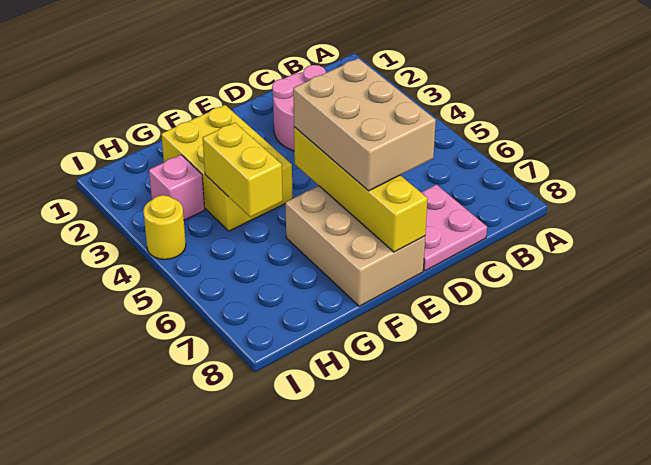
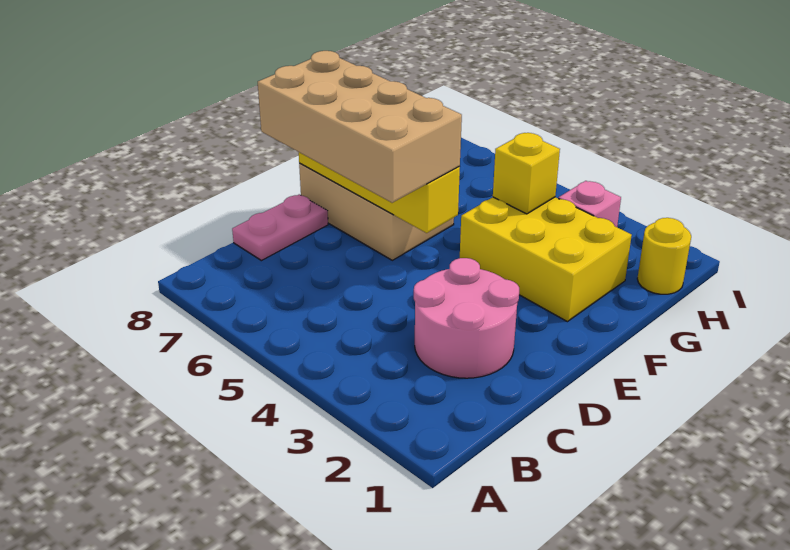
pink 2x2 plate [421,185,487,271] -> pink 1x2 plate [232,194,328,261]
tan 2x3 brick [293,58,436,191] -> tan 2x4 brick [258,51,462,203]
yellow 1x2 brick [203,123,283,217] -> yellow 1x1 brick [493,133,560,214]
yellow 1x1 round brick [143,195,186,259] -> yellow 1x1 round brick moved to [637,218,691,294]

